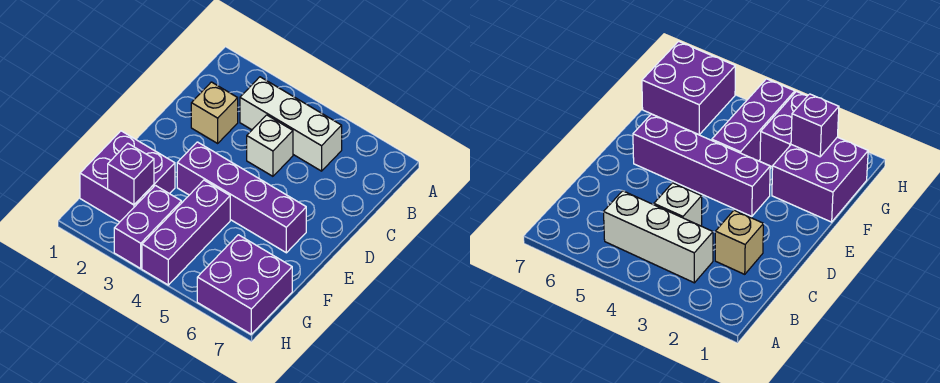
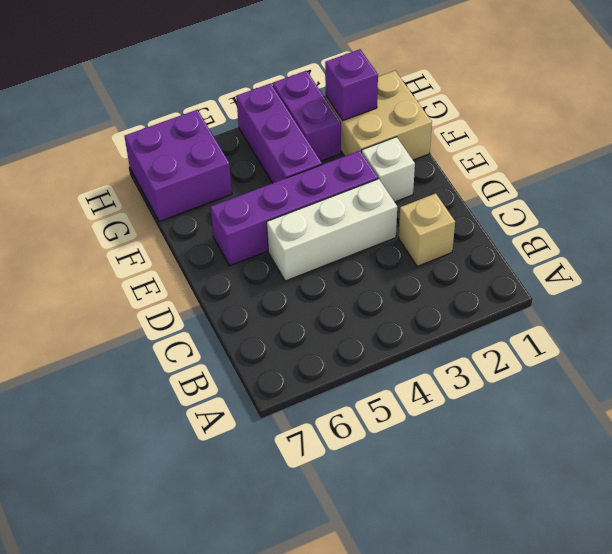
white 1x3 brick [240,77,342,171] -> white 1x3 brick moved to [267,179,397,281]
white 1x1 brick [247,115,293,176] -> white 1x1 brick moved to [362,137,415,202]
purple 2x2 brick [80,131,175,222] -> tan 2x2 brick [326,71,432,160]

